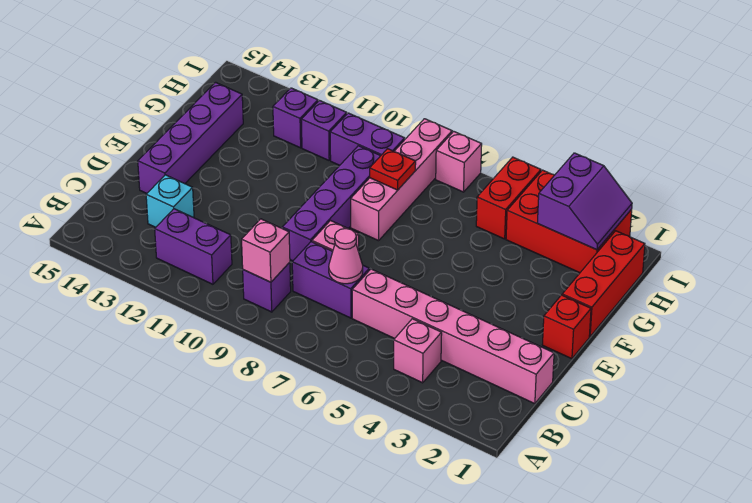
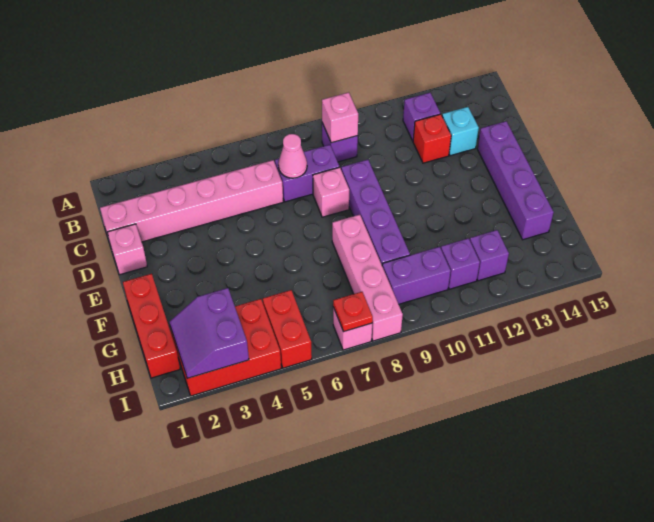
pink 1x1 brick [394,319,442,383] -> pink 1x1 brick moved to [107,224,147,275]
purple 1x2 brick [155,209,232,284] -> purple 1x1 brick [403,93,440,141]
red 1x1 brick [542,295,591,359] -> red 1x1 brick moved to [413,114,451,163]
red 1x1 plate [370,149,416,190] -> red 1x1 plate moved to [333,292,373,332]

